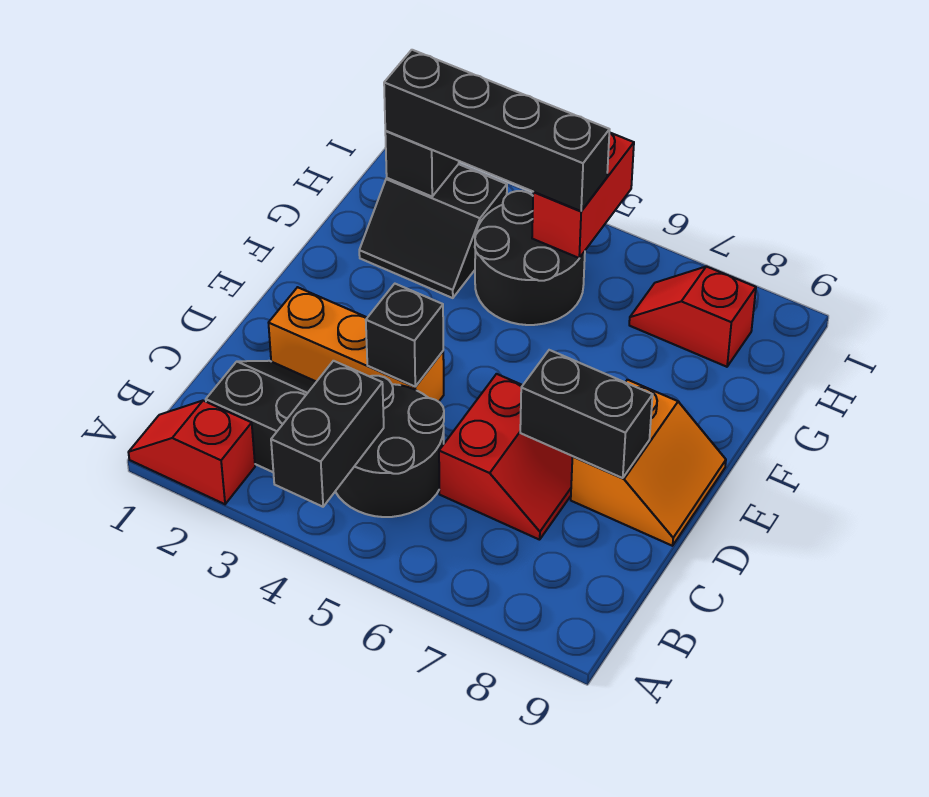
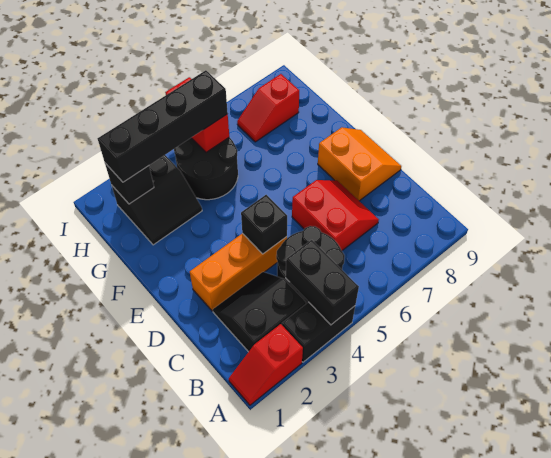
black 1x2 brick [520,350,653,478] -> black 1x2 brick moved to [282,302,355,362]

